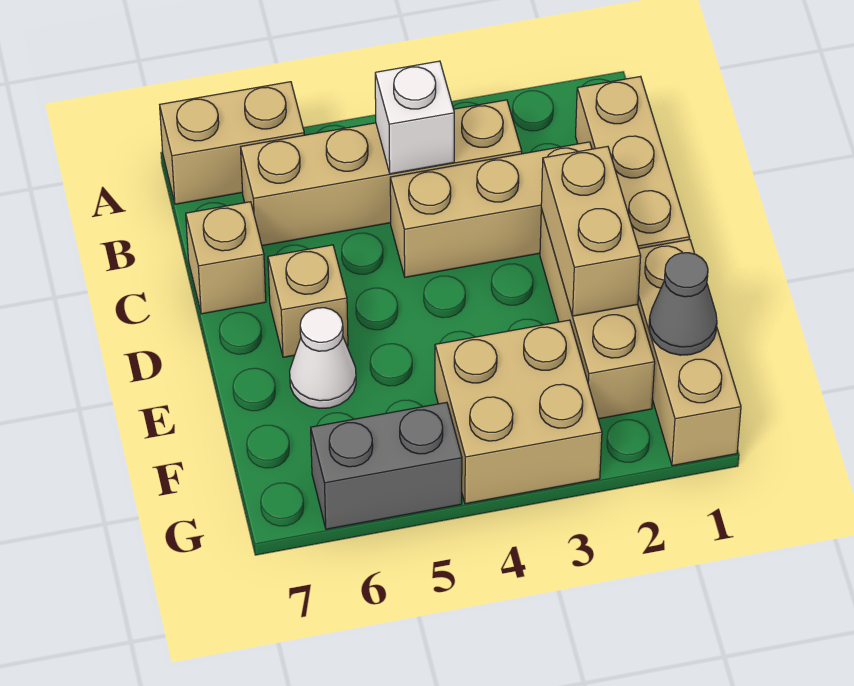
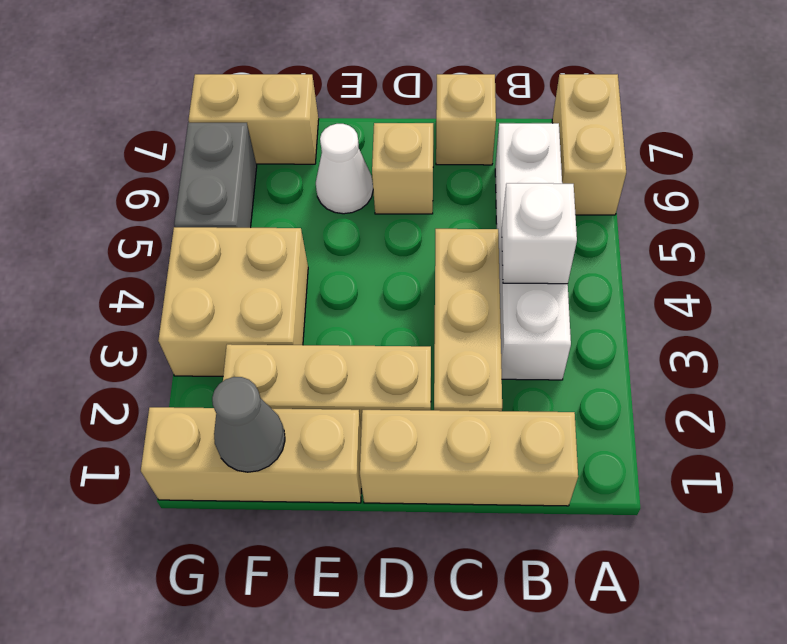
tan 1x4 brick [241,100,522,246] -> white 1x4 brick [495,123,571,380]
tan 1x2 brick [541,146,641,316] -> tan 1x2 brick moved to [189,74,319,164]

